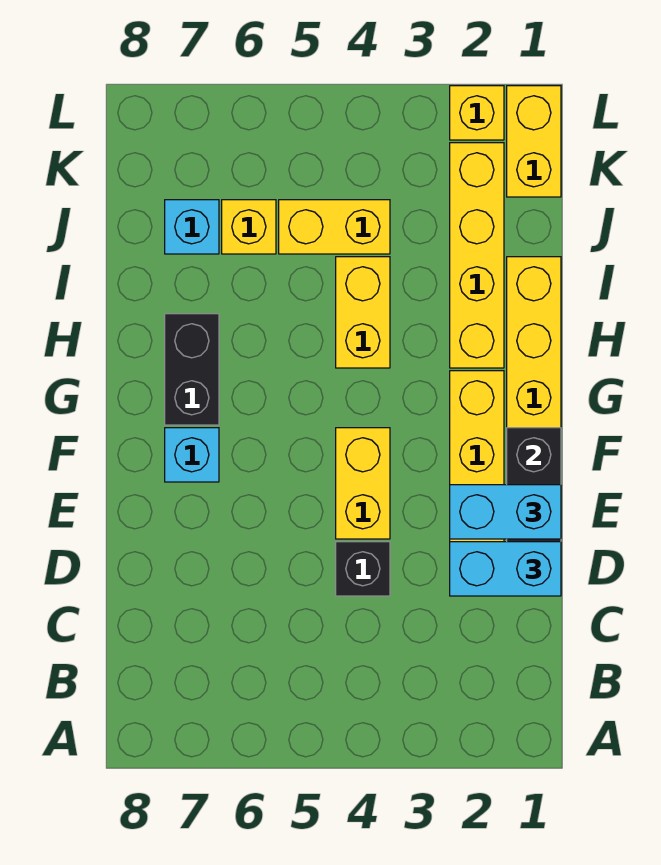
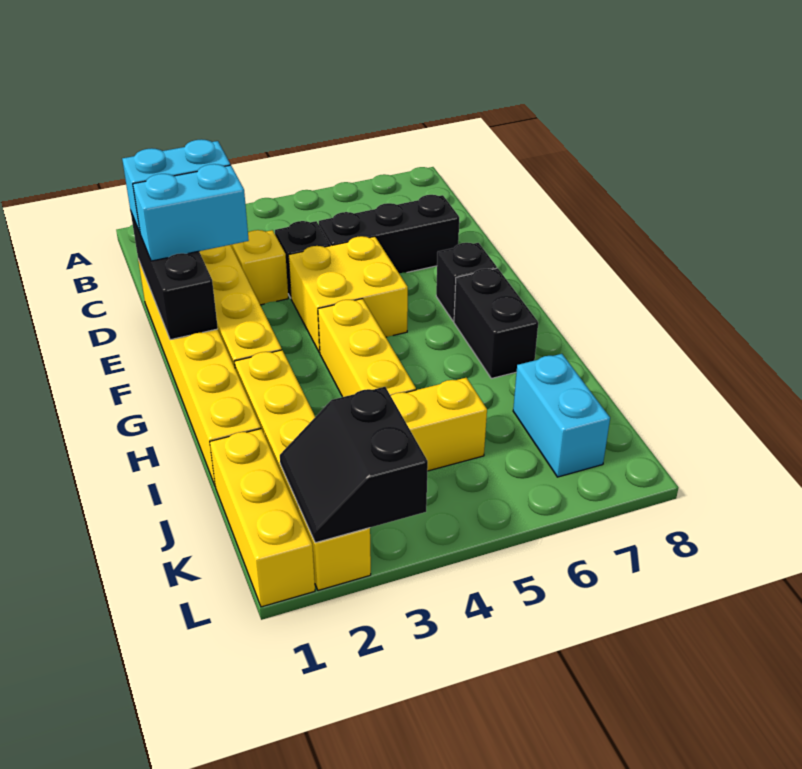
none -> black 1x3 brick [319,195,459,273]
yellow 1x2 brick [336,428,390,539] -> yellow 2x2 brick [288,236,408,353]
cyan 1x1 brick [165,428,219,482] -> black 1x1 brick [436,243,497,321]
yellow 1x2 brick [336,257,390,368] -> yellow 1x3 brick [318,299,416,397]
yellow 1x1 brick [222,200,276,254] -> yellow 1x1 brick moved to [231,230,288,305]
cyan 1x1 brick [165,200,219,254] -> cyan 1x2 brick [513,354,610,477]
yellow 1x2 brick [507,86,561,197] -> yellow 1x3 brick [210,429,315,607]
none -> black 2x2 slope [280,387,428,543]

